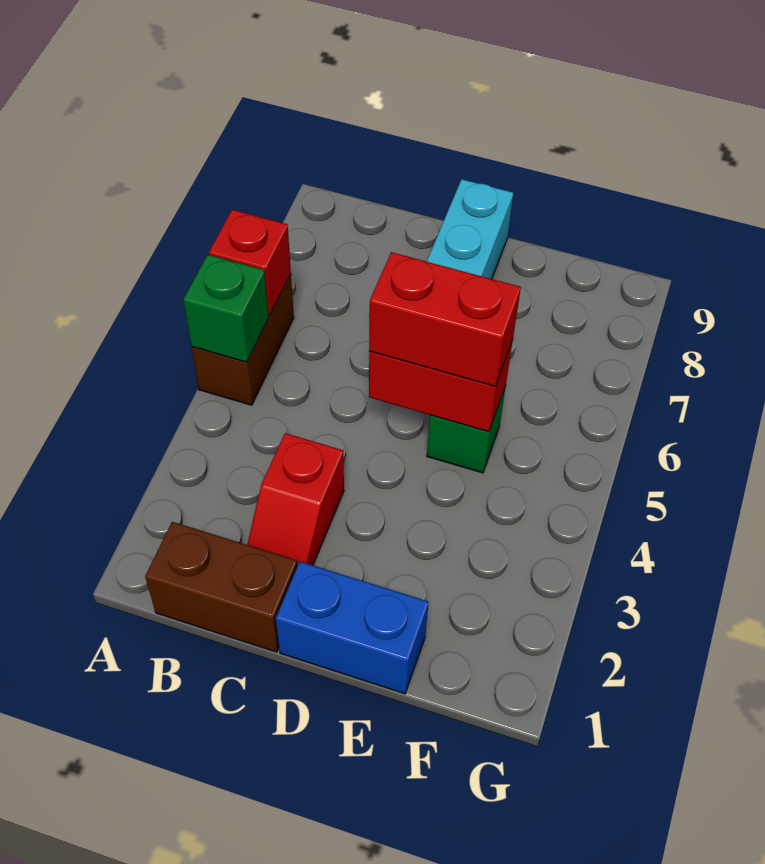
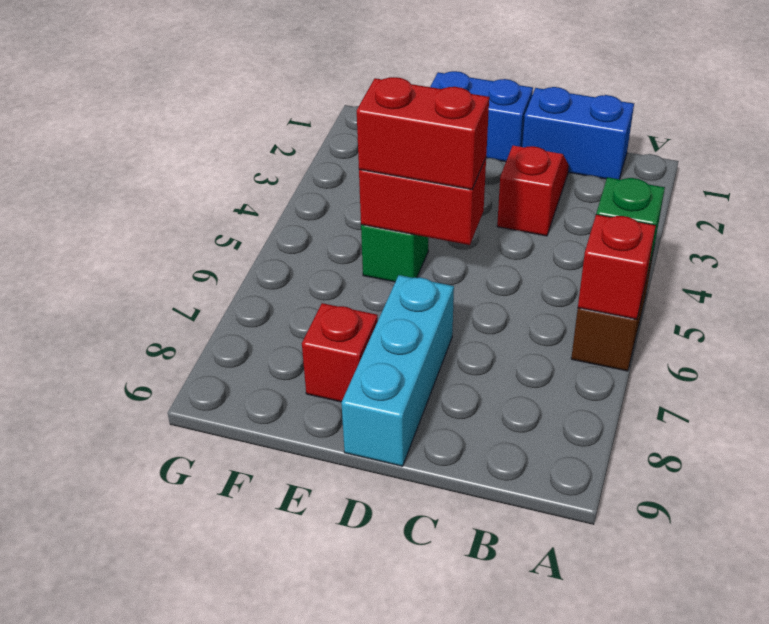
brown 1x2 brick [145,522,297,652] -> blue 1x2 brick [522,87,634,179]
none -> red 1x1 brick [302,303,378,402]

